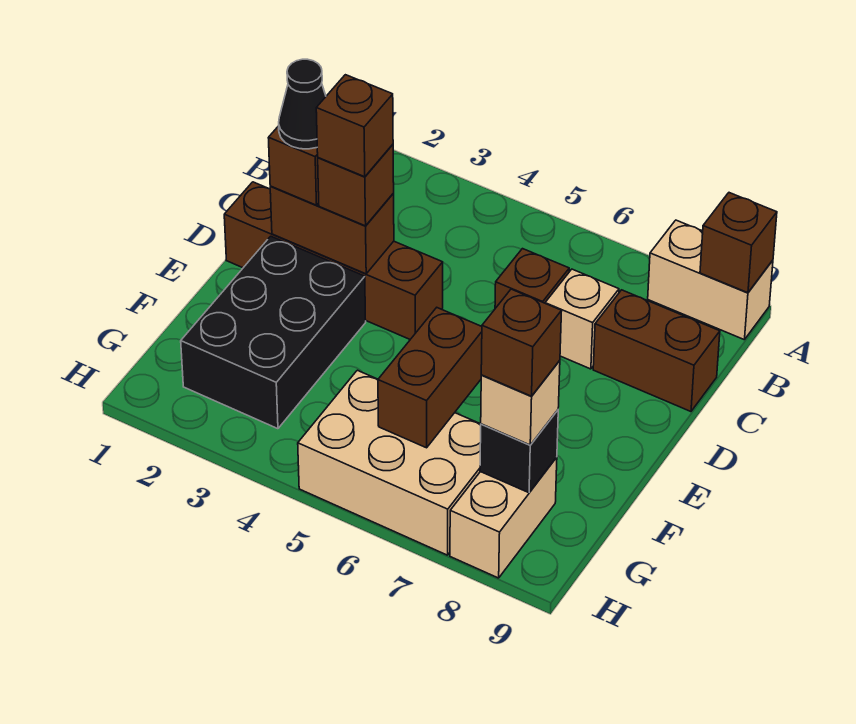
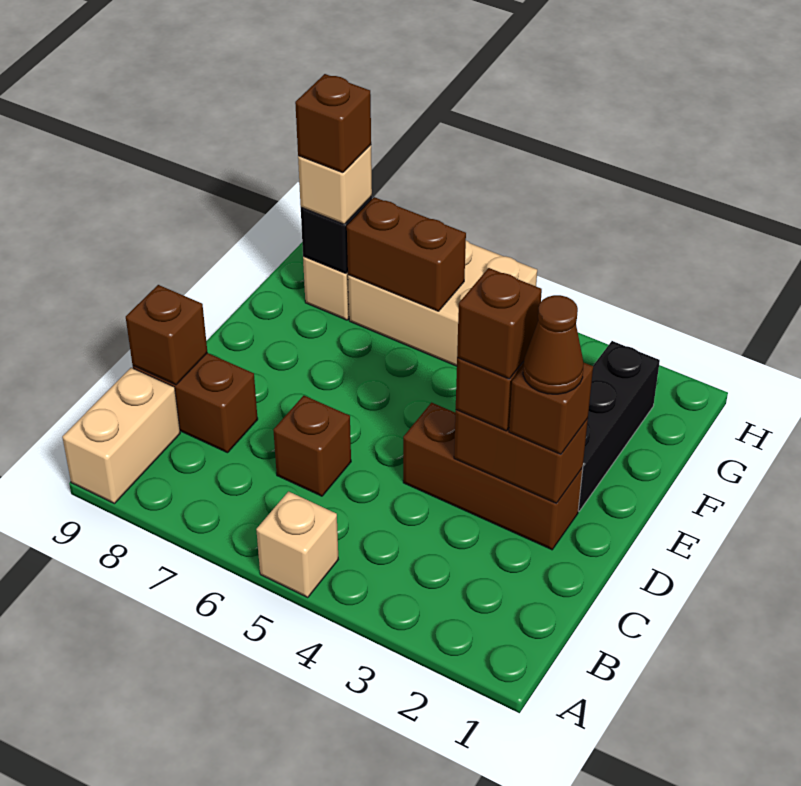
tan 1x2 brick [648,220,773,340] -> tan 1x2 brick turned to [62,368,180,504]
brown 1x1 brick [700,193,777,293] -> brown 1x1 brick moved to [126,285,207,385]
tan 1x1 brick [545,269,619,369] -> tan 1x1 brick moved to [256,491,338,597]
brown 1x4 brick [224,182,443,339] -> brown 1x3 brick [403,403,583,550]
black 1x1 cone [279,59,326,149] -> brown 1x1 cone [523,295,583,394]
black 2x3 brick [181,236,366,429] -> black 1x3 brick [578,341,660,511]
brown 1x2 brick [378,308,482,448] -> brown 1x2 brick turned to [347,197,466,311]

